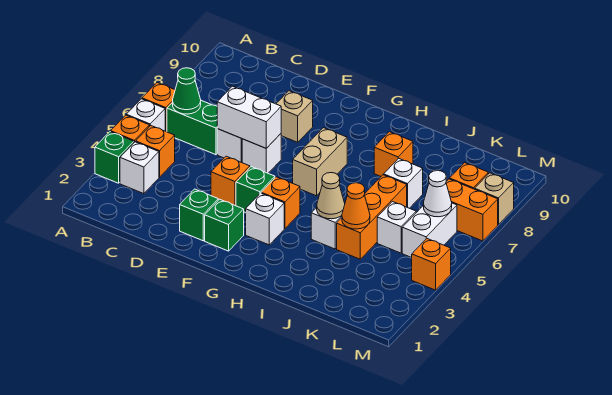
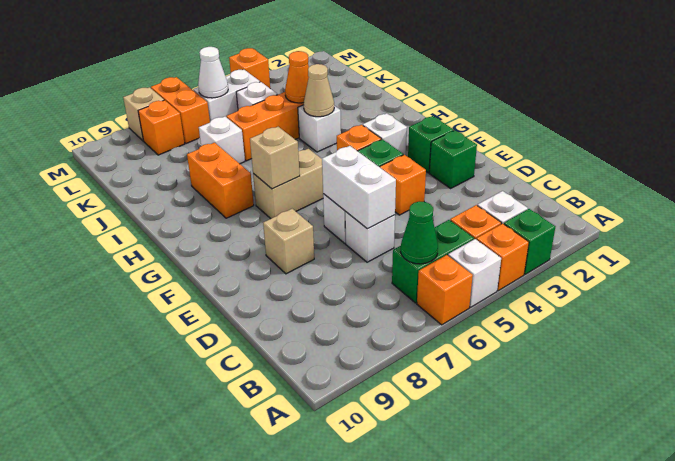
green 1x2 brick [167,101,217,155] -> green 1x2 brick turned to [392,220,474,303]
none -> tan 1x1 brick [250,127,300,189]
orange 1x1 brick [374,132,413,176] -> orange 1x2 brick [187,143,254,218]

